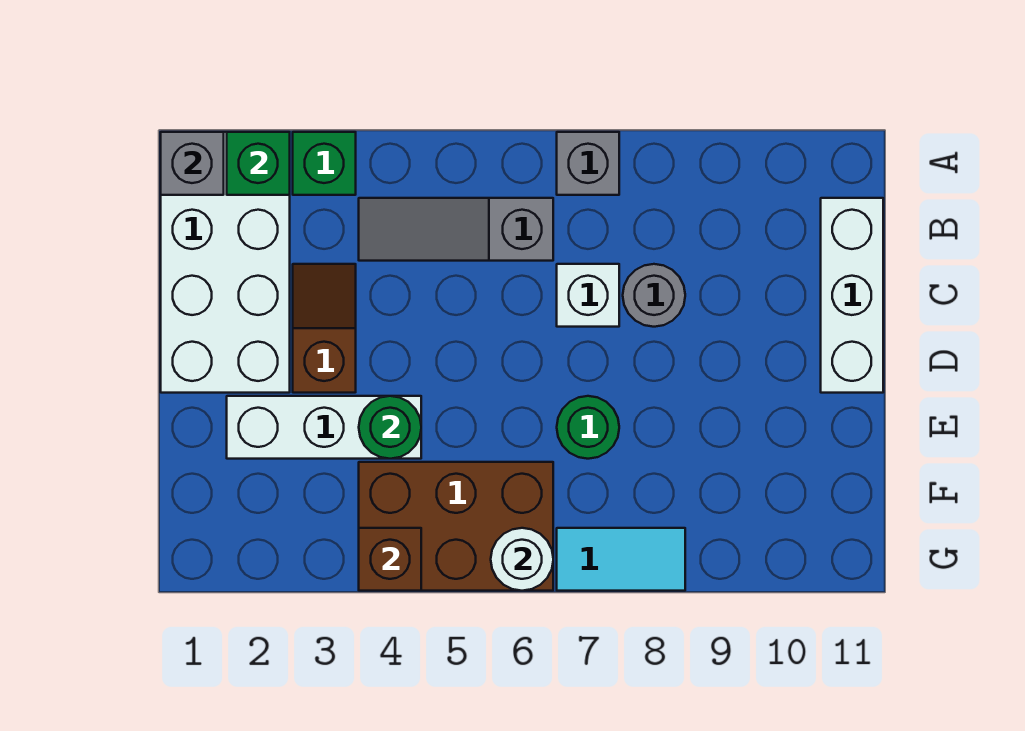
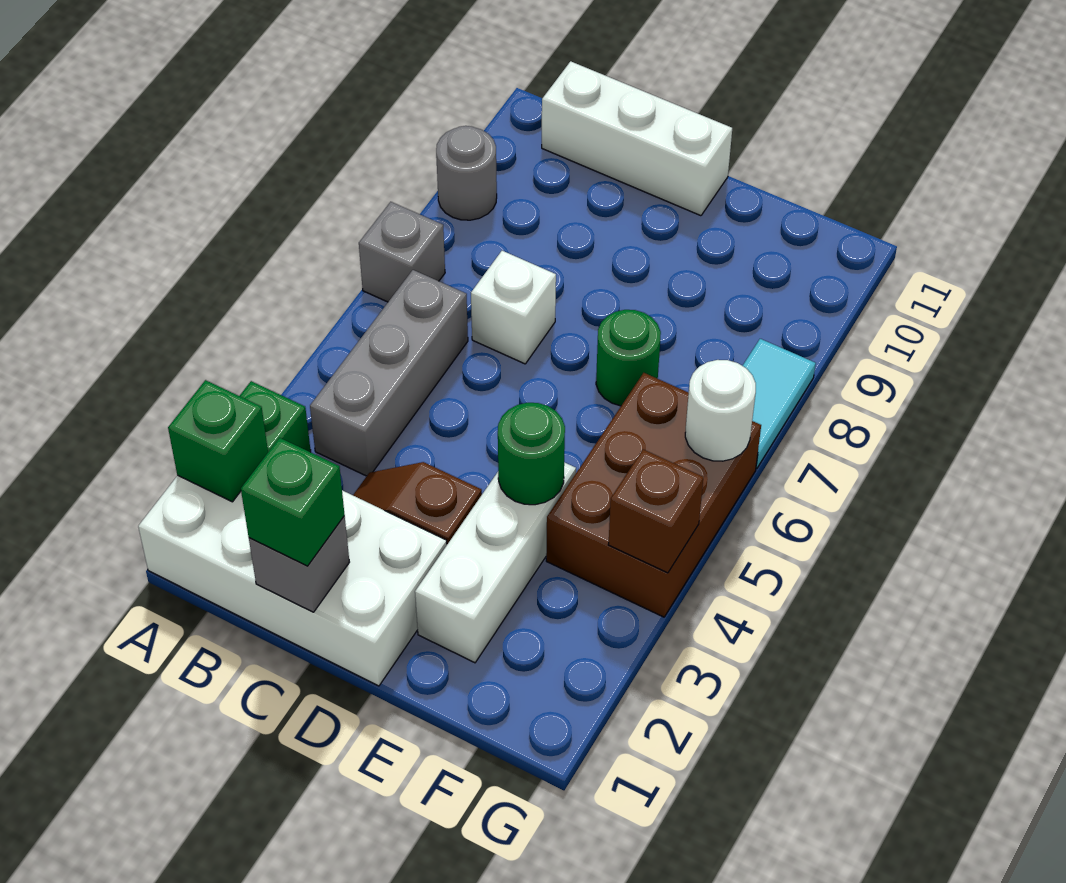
grey 1x1 brick [161,132,224,195] -> grey 1x1 brick moved to [249,516,349,612]
grey 1x3 slope [359,198,553,261] -> grey 1x3 brick [310,270,468,476]
none -> green 1x1 brick [241,438,345,566]
grey 1x1 round brick [623,264,685,327] -> grey 1x1 round brick moved to [436,126,497,220]

